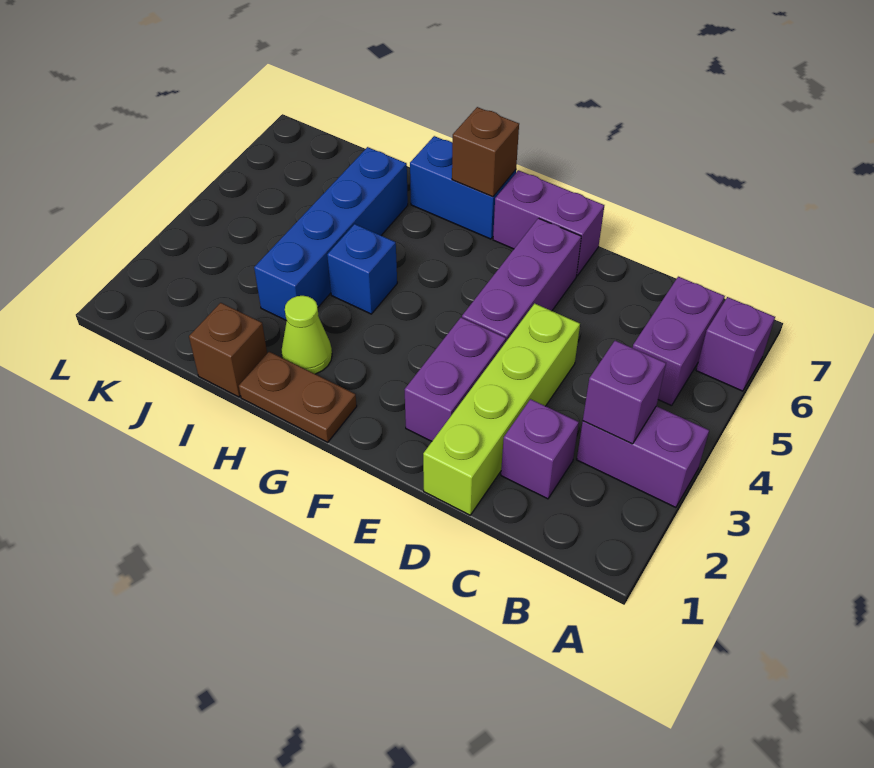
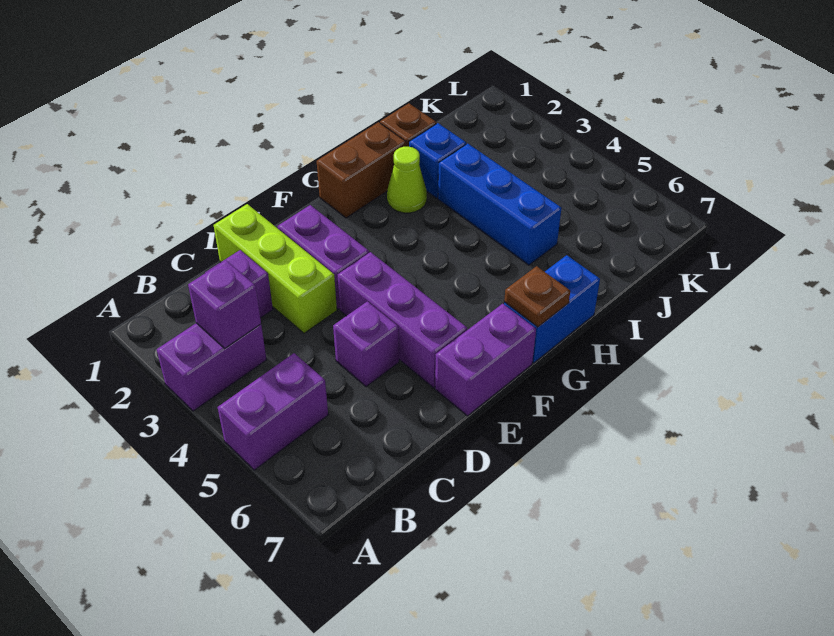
purple 1x1 brick [696,297,775,391] -> purple 1x1 brick moved to [333,301,399,387]
purple 1x2 brick [633,277,725,406] -> purple 1x2 brick turned to [218,353,328,470]
lime 1x4 brick [423,303,580,515] -> lime 1x3 brick [214,204,337,333]
brown 1x2 plate [239,352,357,442] -> brown 1x2 brick [317,122,406,218]
brown 1x1 brick [452,107,519,197] -> brown 1x1 plate [504,266,570,327]
blue 1x1 brick [327,224,397,314] -> blue 1x1 brick moved to [409,123,466,198]
blue 1x4 brick [254,147,408,321] -> blue 1x3 brick [438,144,561,265]

